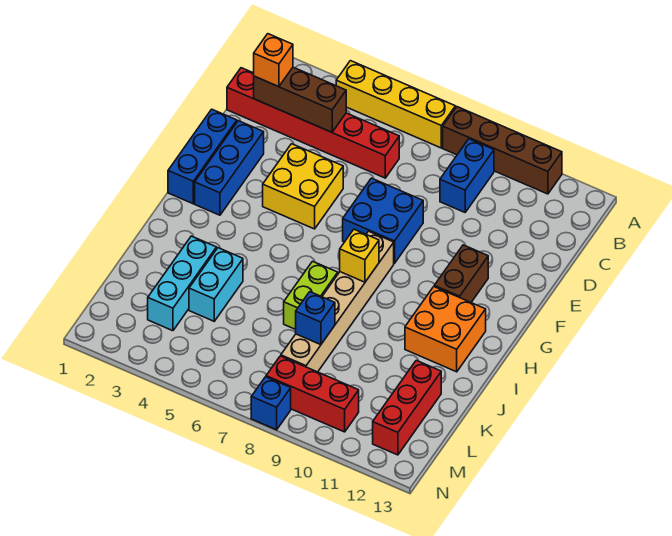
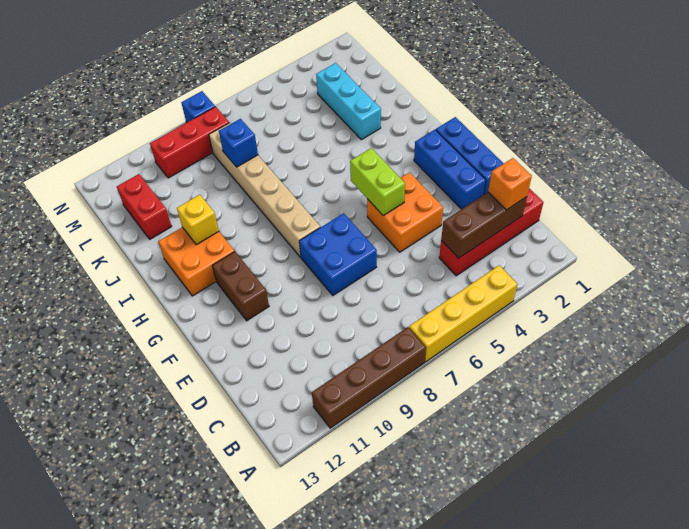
blue 1x2 brick [440,139,494,212] -> none
red 1x6 brick [227,68,399,178] -> red 1x4 brick [439,188,544,276]
yellow 2x2 brick [263,144,343,229] -> orange 2x2 brick [367,172,443,252]
yellow 1x1 brick [340,229,379,282] -> yellow 1x1 brick moved to [177,195,219,245]
lime 1x2 brick [284,261,338,329] -> lime 1x2 brick moved to [350,148,405,215]
cyan 1x2 brick [189,248,243,321] -> none
red 1x3 brick [373,360,441,455] -> red 1x2 brick [117,174,172,239]

